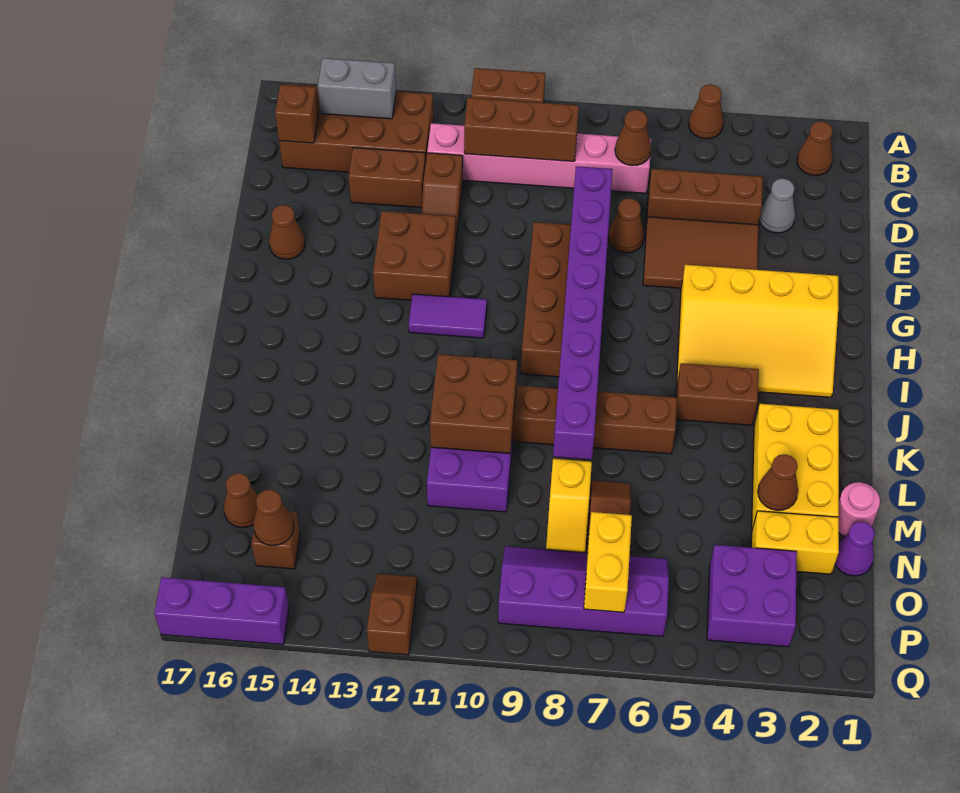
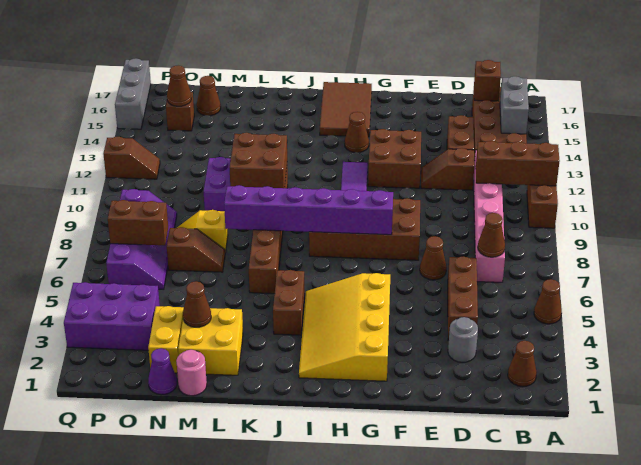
brown 1x3 brick [464,98,579,161] -> brown 1x3 brick turned to [476,141,560,186]
grey 1x1 cone [759,178,795,233] -> grey 1x1 round brick [448,317,478,362]
brown 2x3 tile [643,217,758,288] -> brown 2x3 tile moved to [320,82,372,137]
purple 1x8 brick [553,166,613,460] -> purple 1x6 brick [224,185,393,235]
brown 1x1 cone [269,205,305,259] -> brown 1x1 cone moved to [345,112,369,153]
yellow 2x3 brick [752,404,839,530] -> yellow 2x2 brick [178,308,243,375]
purple 2x2 brick [707,545,797,647] -> purple 2x3 brick [64,282,160,350]
yellow 1x2 brick [584,512,632,612] -> brown 1x2 brick [108,200,168,245]
purple 1x3 brick [155,577,289,645] -> grey 1x3 brick [115,58,151,129]

